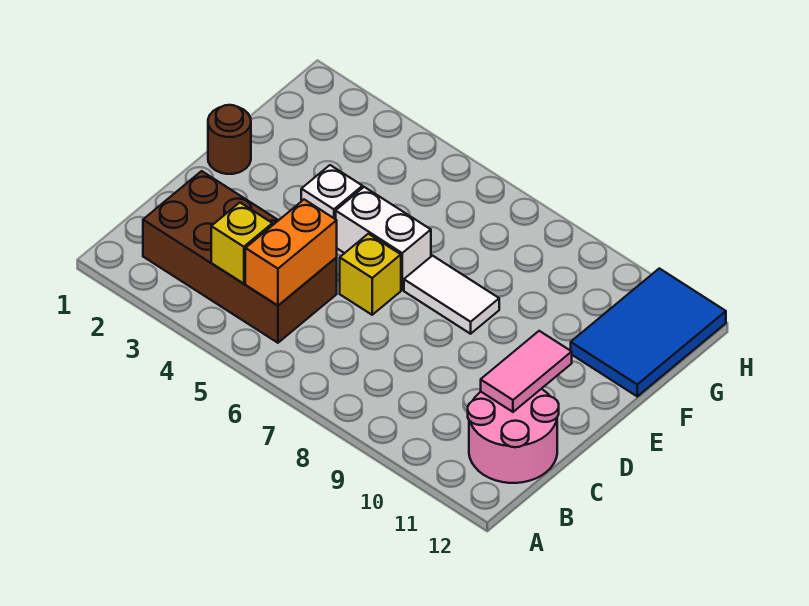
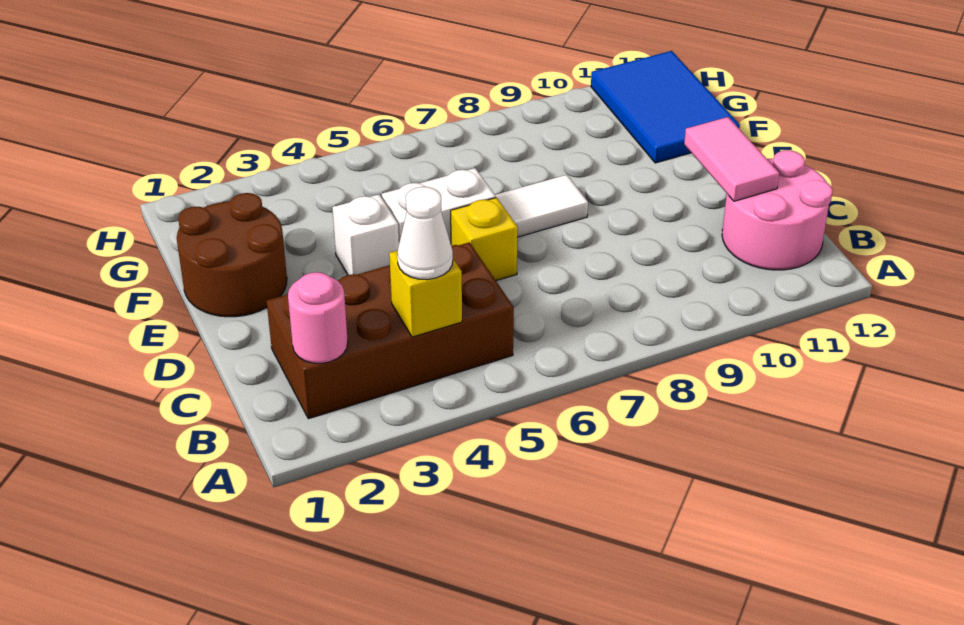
none -> pink 1x1 round brick [288,272,348,363]
none -> white 1x1 cone [397,187,453,280]
orange 1x2 brick [245,200,337,306] -> none
brown 1x1 round brick [208,105,251,174] -> brown 2x2 round brick [177,193,287,317]

